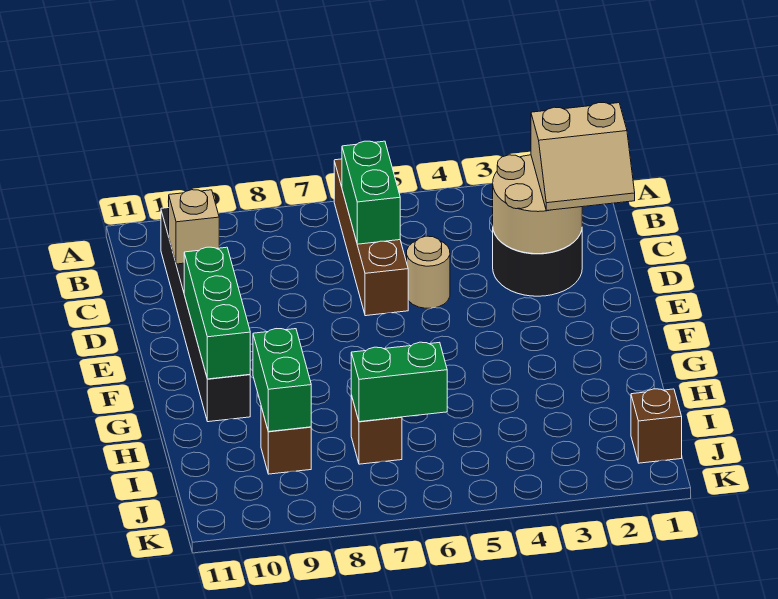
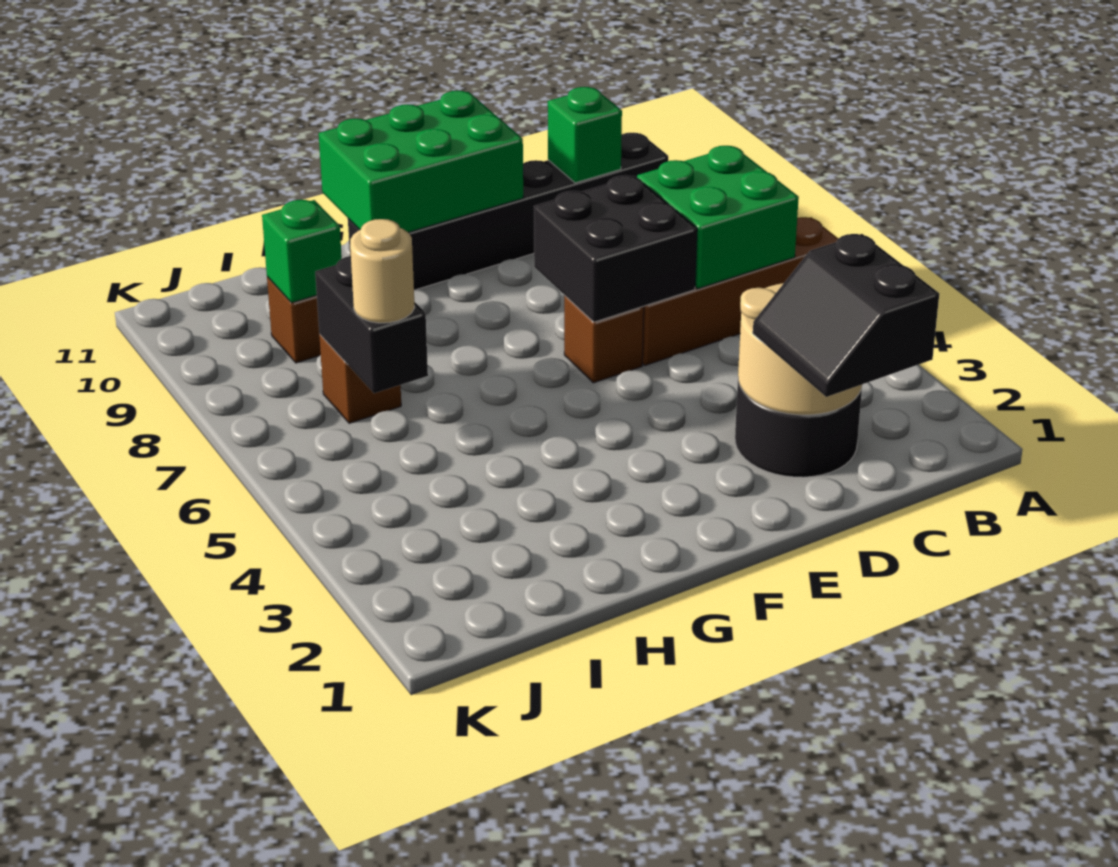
green 1x2 brick [342,141,400,244] -> green 2x2 brick [637,146,799,289]
tan 2x2 slope [531,103,635,211] -> black 2x2 slope [753,234,939,397]
tan 1x1 brick [169,190,219,264] -> green 1x1 brick [548,87,622,183]
tan 1x1 round brick [407,236,450,308] -> tan 1x1 round brick moved to [350,219,415,323]
none -> black 2x2 brick [534,175,697,322]
green 1x3 brick [184,247,250,379] -> green 2x3 brick [319,91,523,232]
green 1x2 brick [253,329,311,432] -> green 1x1 brick [262,200,342,303]
green 1x2 brick [351,342,447,422] -> black 1x2 brick [315,256,428,393]
brown 1x1 brick [631,389,682,463] -> brown 1x1 brick moved to [564,296,644,383]

